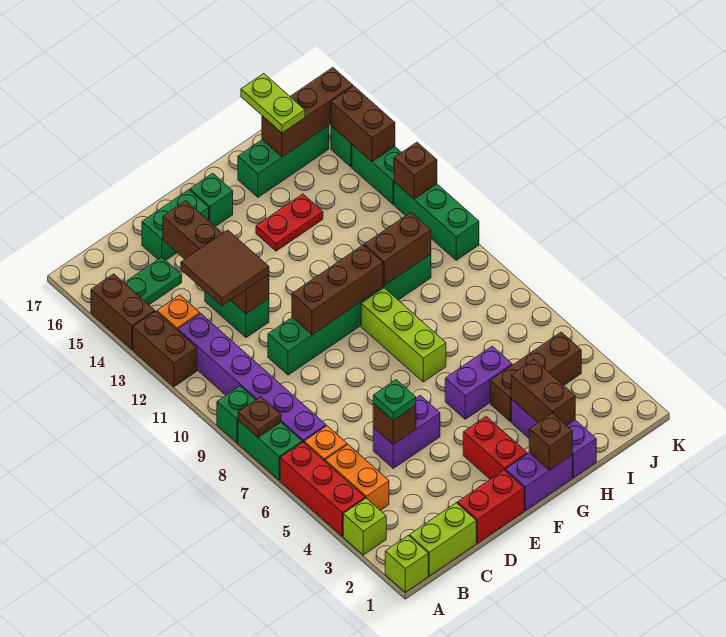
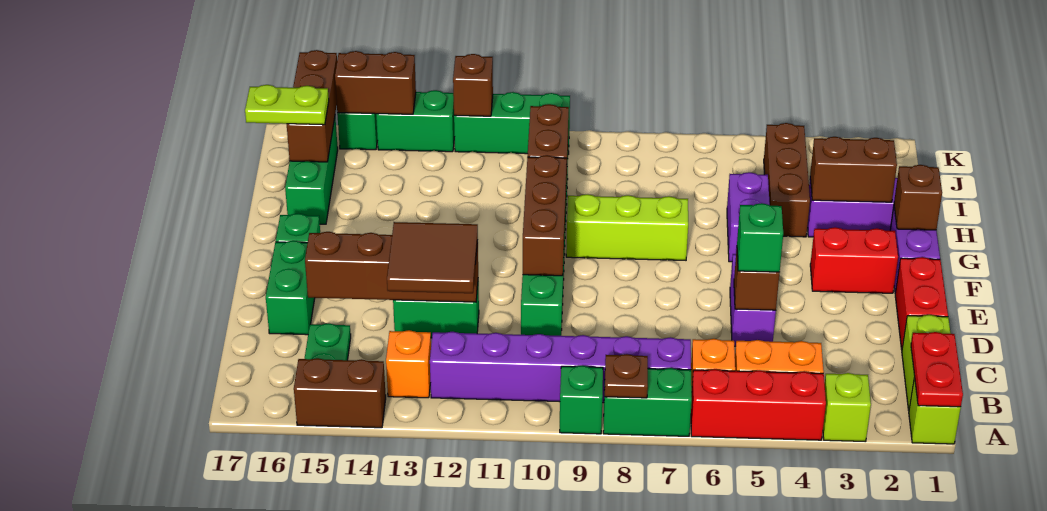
brown 1x2 brick [133,311,197,387] -> none
green 1x1 plate [373,380,416,420] -> green 1x1 brick [737,203,783,272]
red 1x2 plate [256,194,323,251] -> red 1x2 plate moved to [911,332,963,407]

